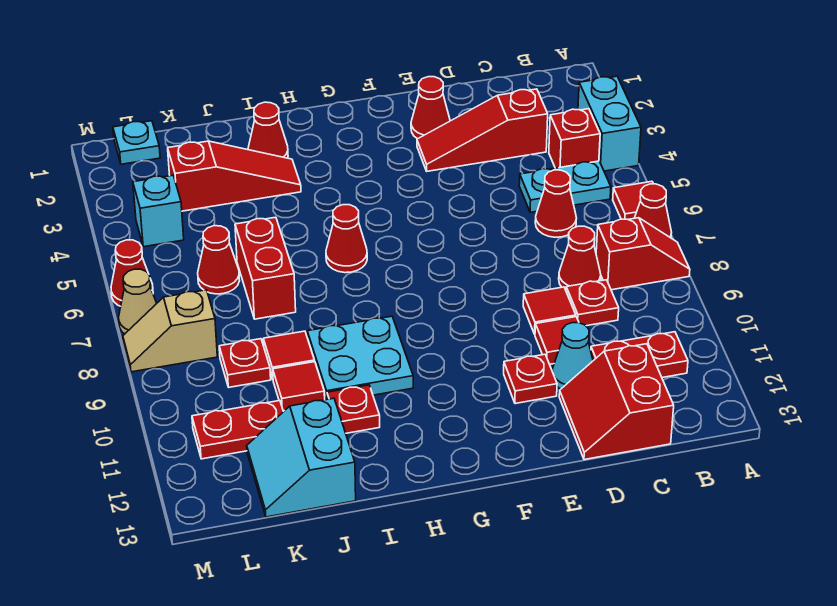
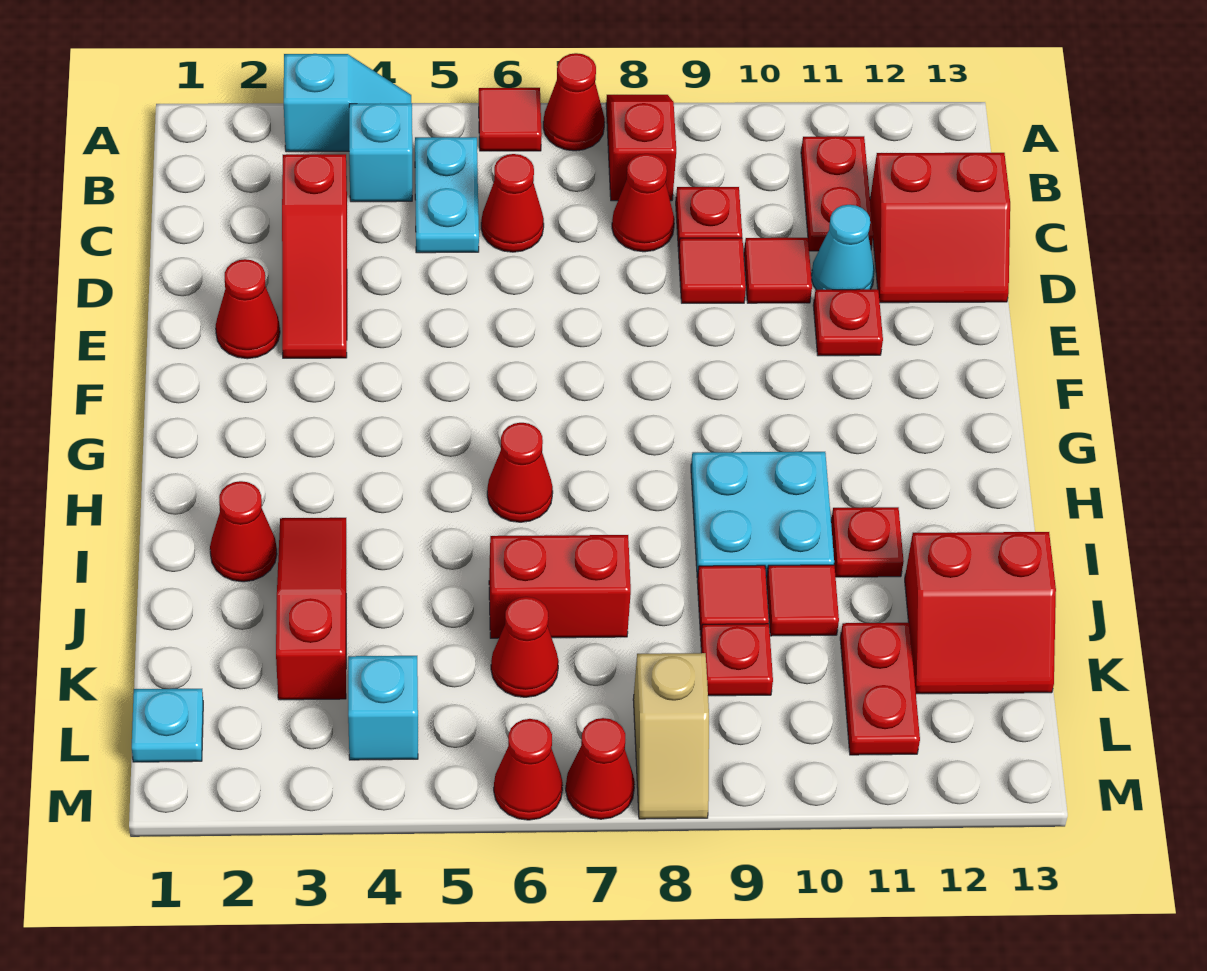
cyan 1x2 brick [578,76,641,171] -> cyan 1x2 slope [284,54,412,152]
red 1x1 brick [549,109,600,168] -> cyan 1x1 brick [349,103,412,202]
cyan 2x2 slope [247,398,356,517] -> red 2x2 slope [905,532,1056,694]
tan 1x1 cone [119,269,157,334] -> red 1x1 cone [566,718,635,819]

